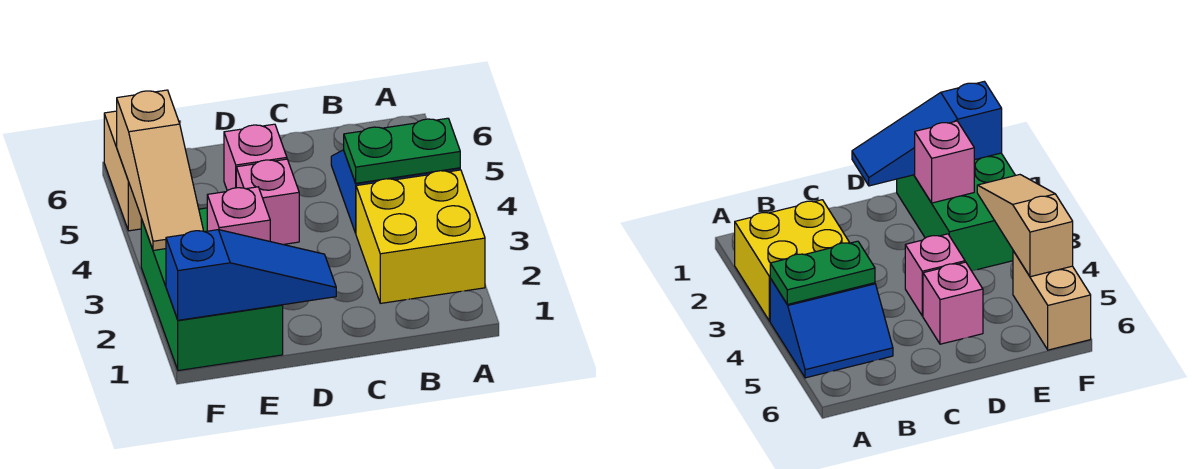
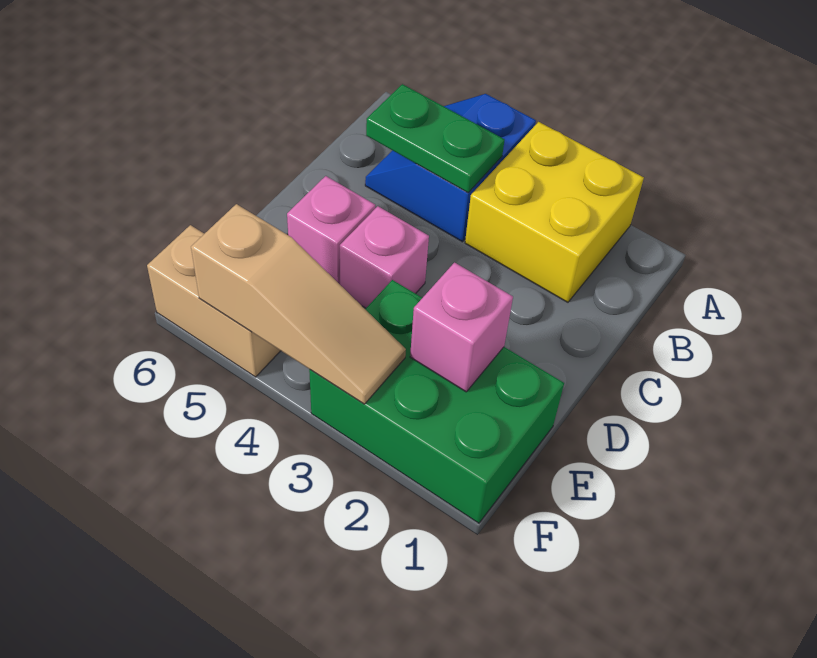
green 1x2 plate [344,118,460,183] -> green 1x2 plate turned to [366,84,505,193]
blue 1x3 slope [166,230,336,320] -> none

